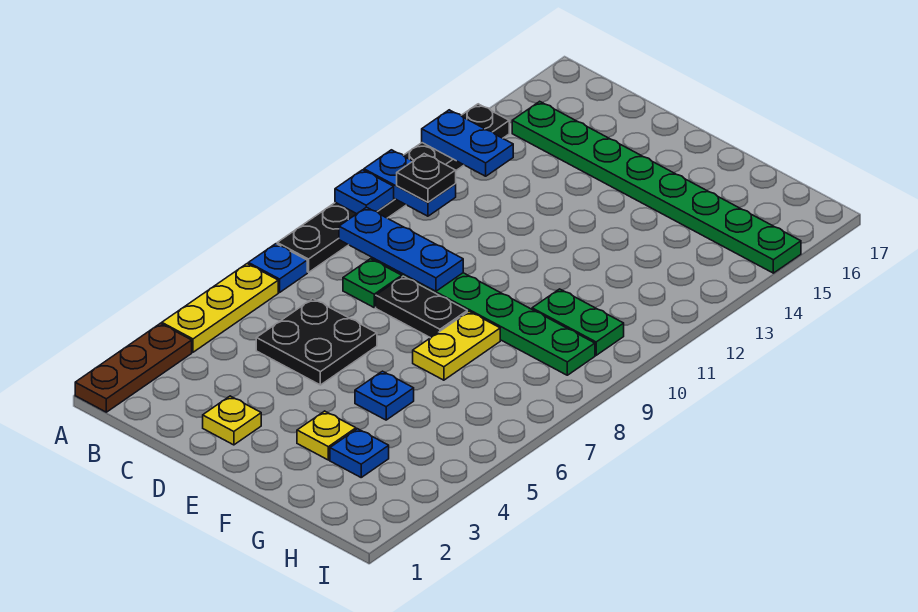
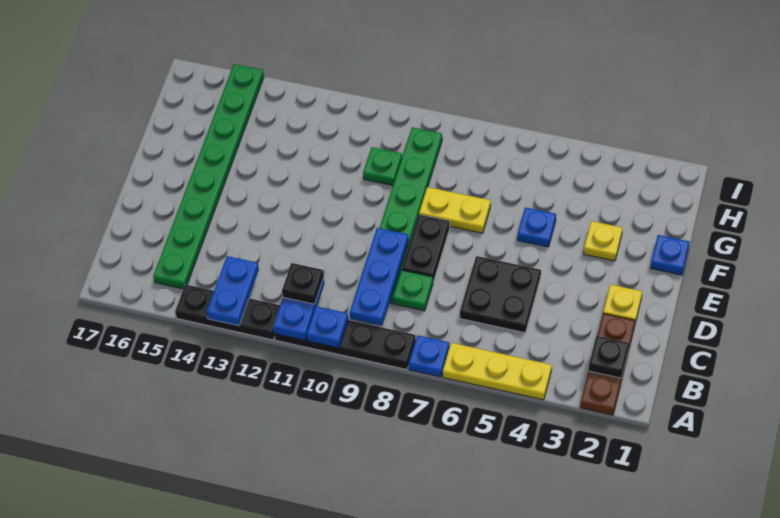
brown 1x3 plate [75,323,192,412] -> brown 1x3 plate turned to [580,313,635,415]
none -> black 1x1 plate [588,336,629,378]
blue 1x1 plate [330,429,389,477] -> blue 1x1 plate moved to [650,235,689,275]
green 1x2 plate [532,289,624,355] -> green 1x1 plate [363,147,402,186]

